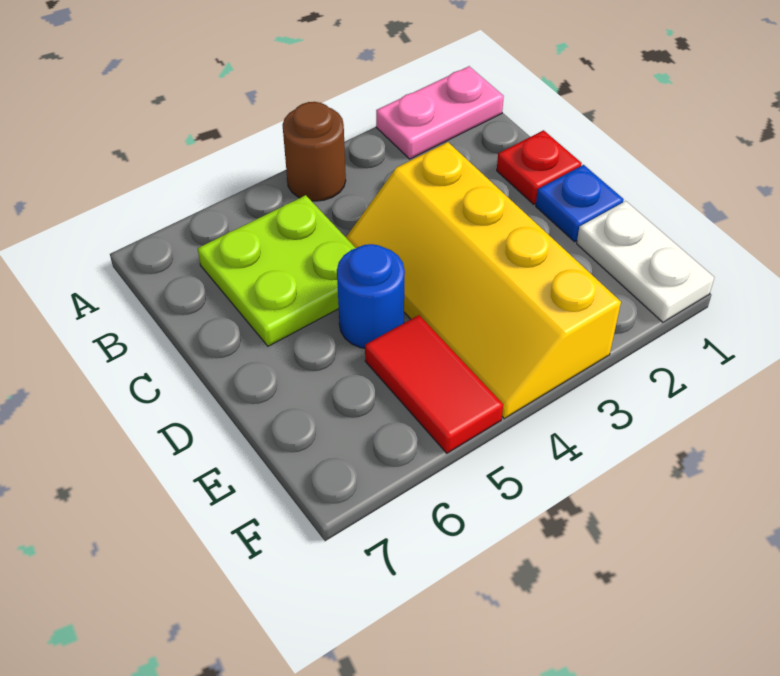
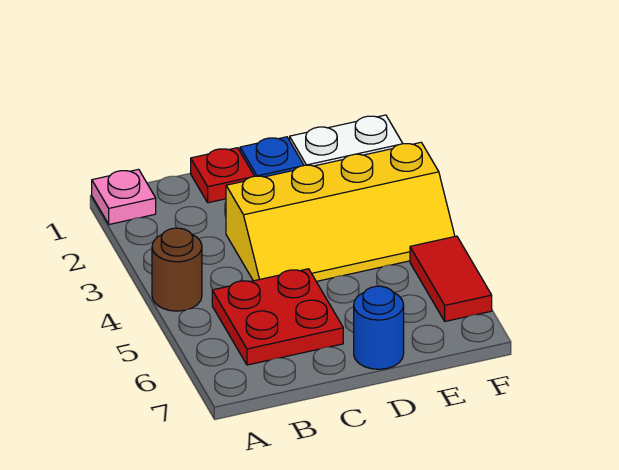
pink 1x2 plate [376,66,504,159] -> pink 1x1 plate [92,169,156,224]
lime 2x2 plate [198,195,355,346] -> red 2x2 plate [212,269,343,365]
blue 1x1 round brick [337,244,405,348] -> blue 1x1 round brick moved to [354,286,404,369]
red 1x2 tile [365,315,503,453] -> red 1x2 tile turned to [410,236,492,321]

